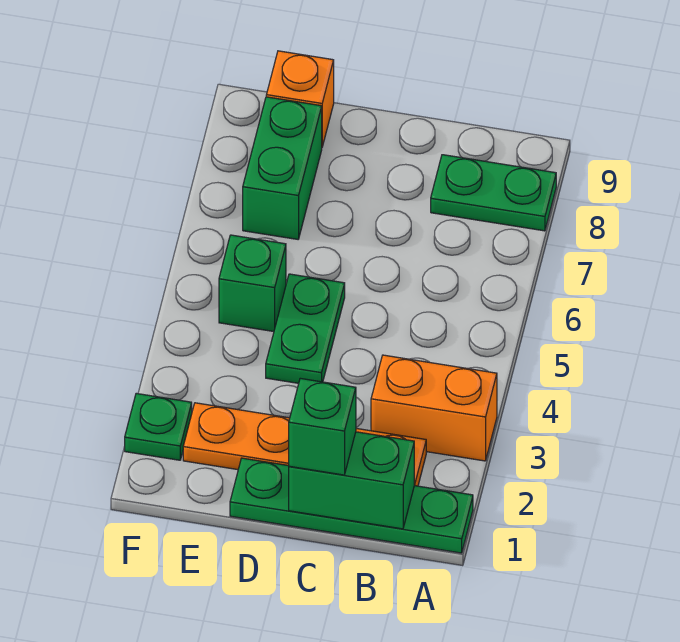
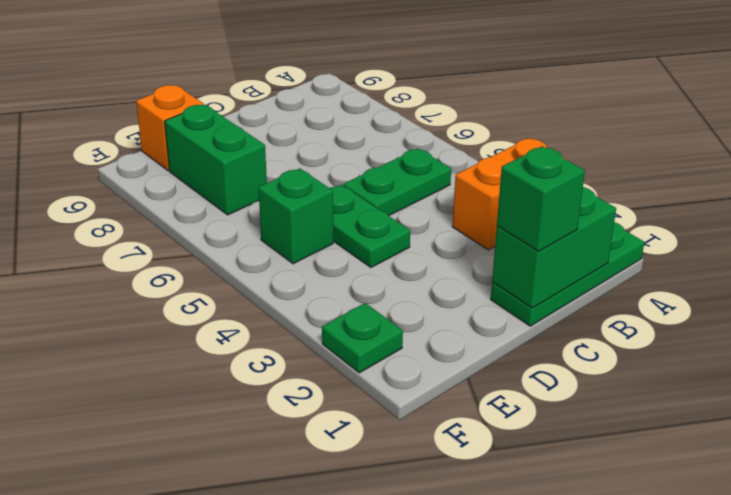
green 1x4 plate [230,458,473,553] -> green 1x3 plate [491,222,644,326]
green 1x2 plate [431,155,556,231] -> green 1x2 plate moved to [343,149,451,215]
orange 1x4 plate [183,403,426,486] -> none

